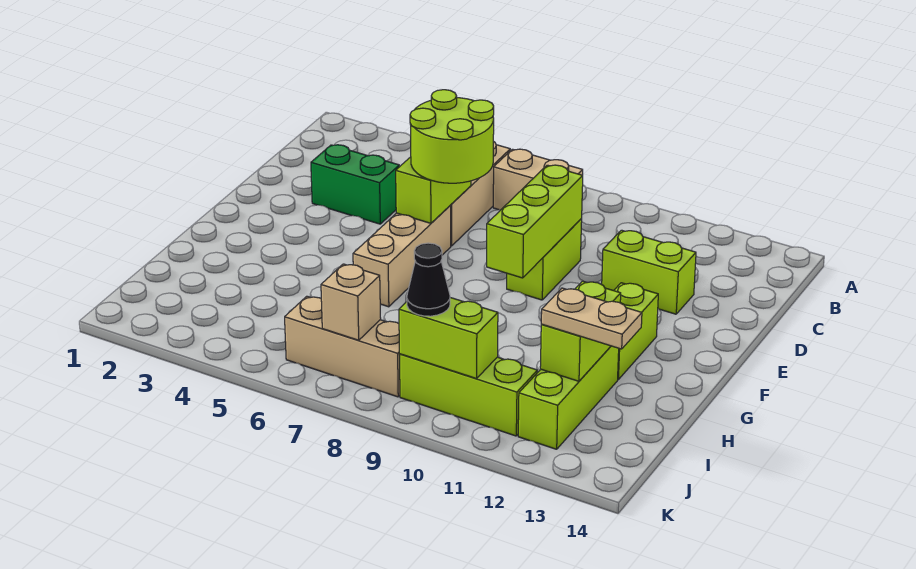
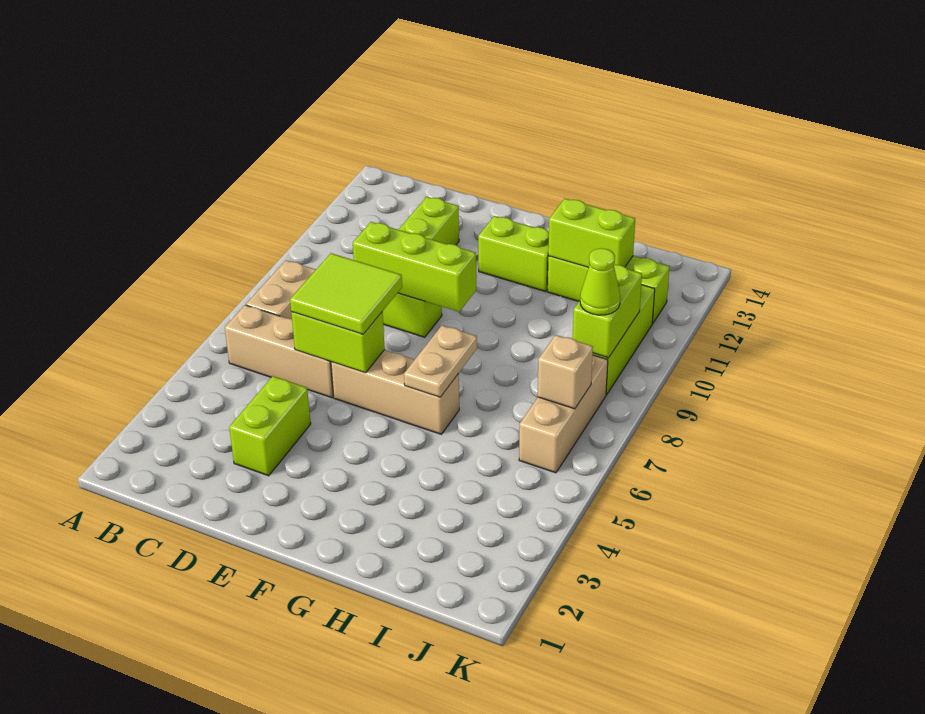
green 1x2 brick [311,145,399,224] -> lime 1x2 brick [229,376,311,476]
lime 2x2 round brick [410,90,494,183] -> lime 2x2 tile [290,253,402,334]
tan 1x2 plate [541,288,642,349] -> tan 1x2 plate moved to [404,325,477,397]
black 1x1 cone [407,243,450,316] -> lime 1x1 cone [580,248,620,315]

